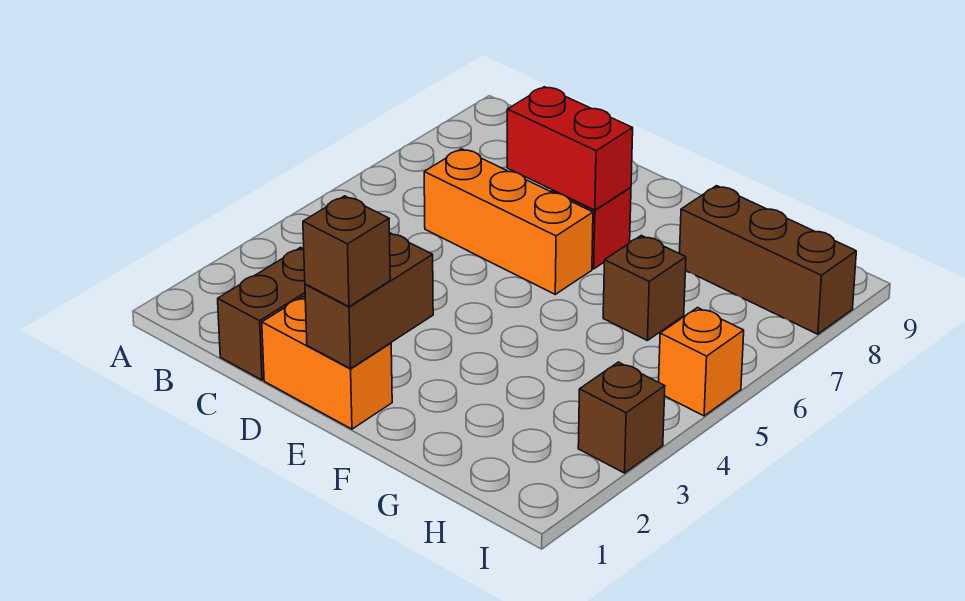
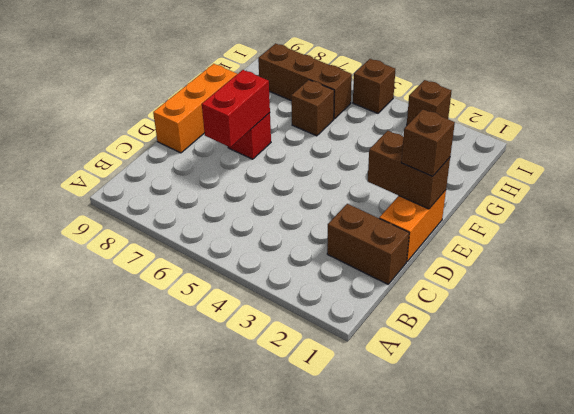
orange 1x3 brick [424,149,593,294] -> orange 1x3 brick moved to [153,64,237,153]
brown 1x3 brick [680,186,856,334] -> brown 1x3 brick turned to [258,43,352,119]
orange 1x1 brick [659,308,744,416] -> brown 1x1 brick [353,59,395,113]

